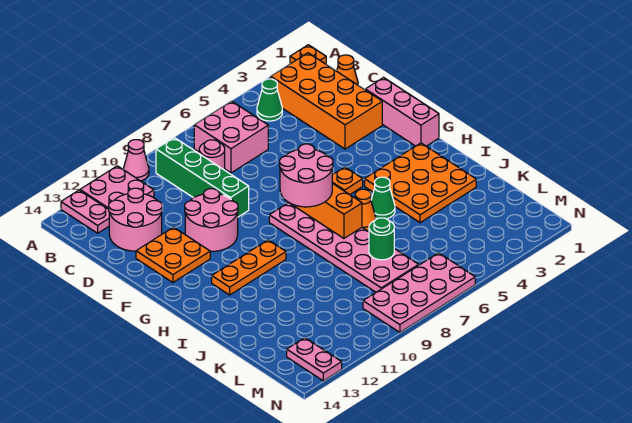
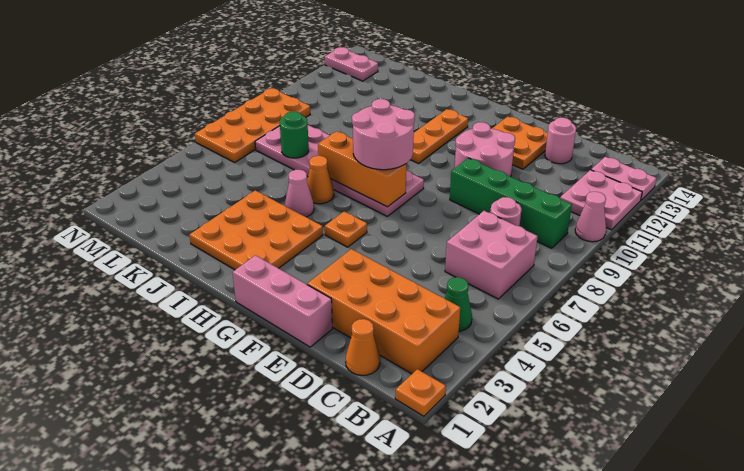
pink 2x2 round brick [109,188,162,251] -> pink 1x1 round brick [545,118,576,164]
green 1x1 cone [371,177,395,219] -> pink 1x1 cone [285,170,314,217]
pink 2x4 plate [363,253,475,332] -> orange 2x4 plate [195,88,310,162]

